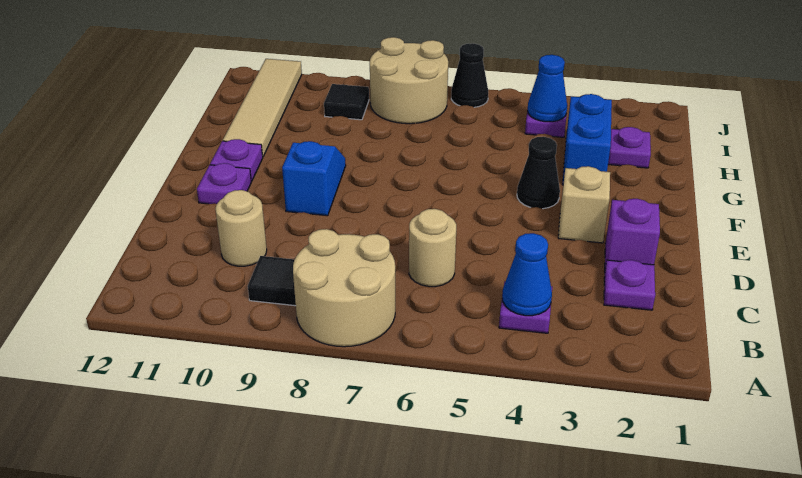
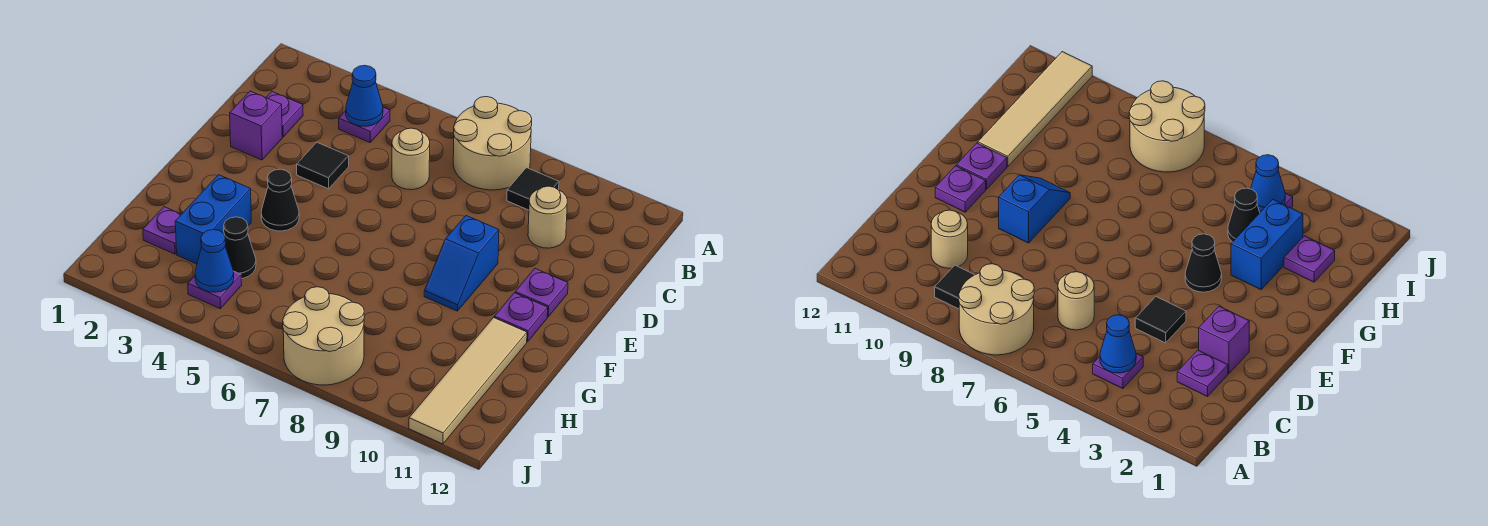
tan 1x1 brick [558,166,610,243] -> none
black 1x1 tile [324,84,369,120] -> black 1x1 tile moved to [297,143,349,189]
black 1x1 cone [451,43,488,107] -> black 1x1 cone moved to [224,217,256,279]

